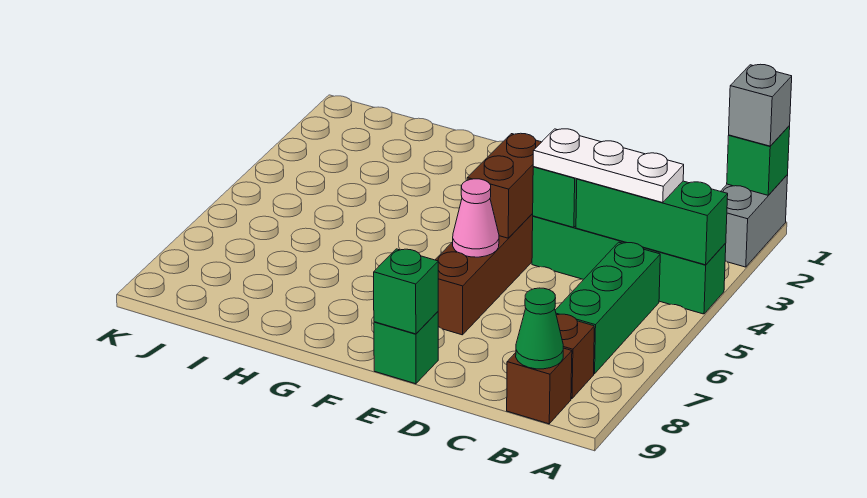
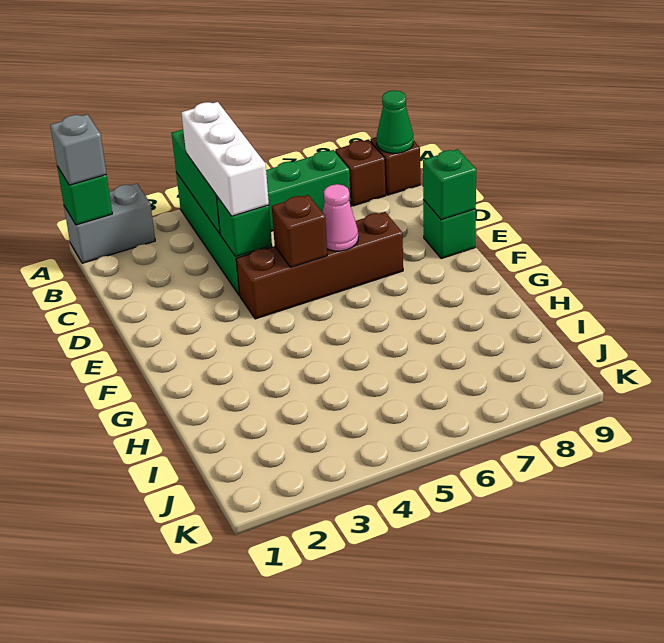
white 1x3 plate [533,129,684,203] -> white 1x3 brick [181,102,269,216]
brown 1x2 brick [467,133,541,238] -> brown 1x1 brick [272,195,327,267]

